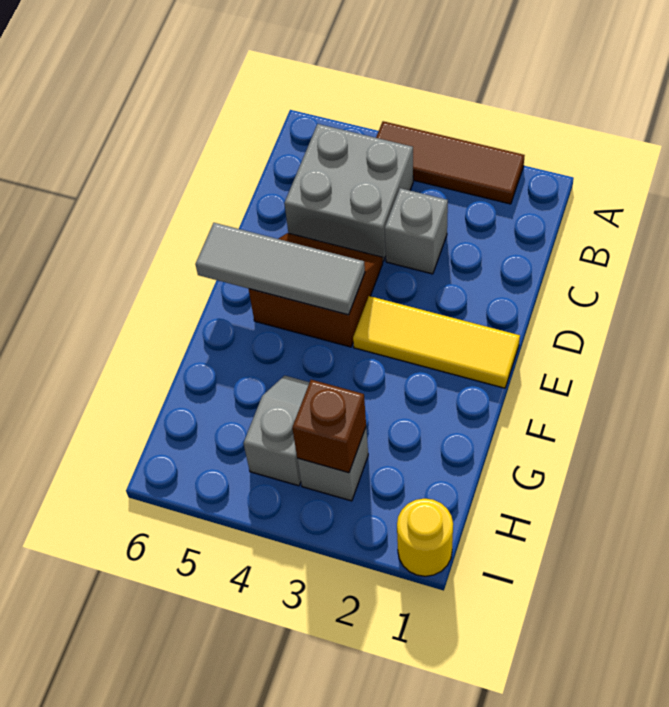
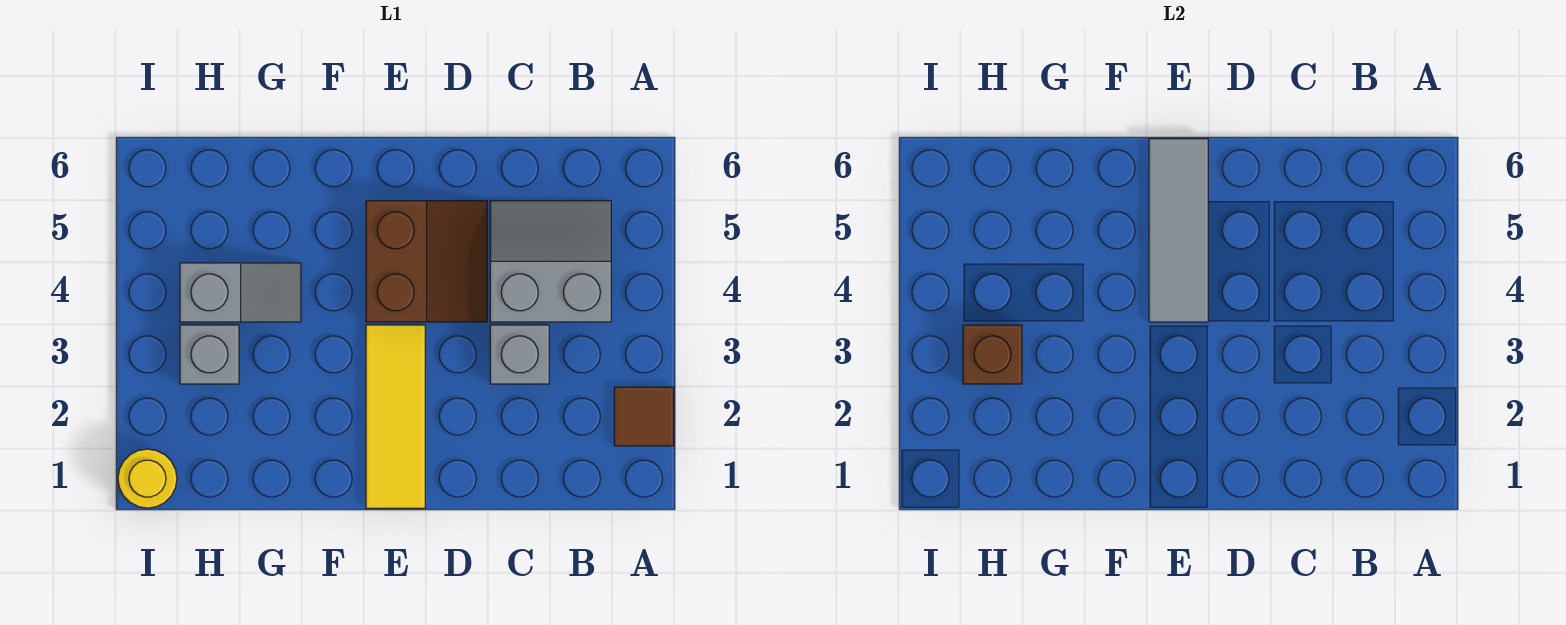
brown 1x3 tile [376,121,525,204] -> brown 1x1 tile [614,387,674,446]
grey 2x2 brick [284,124,413,261] -> grey 2x2 slope [490,201,611,322]

